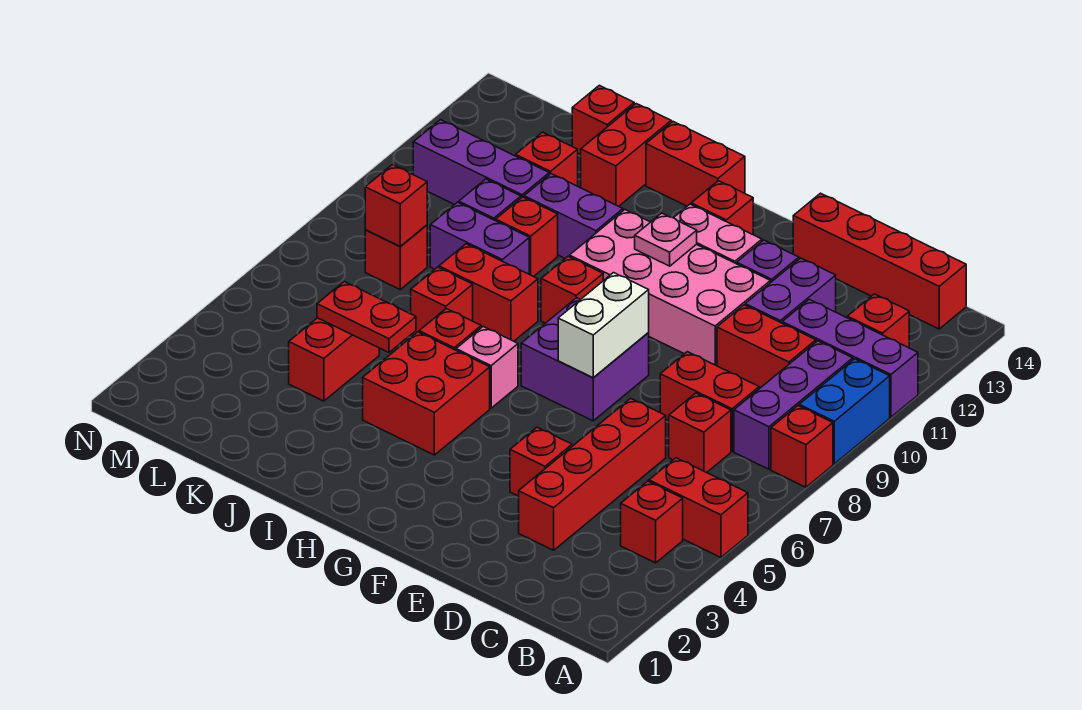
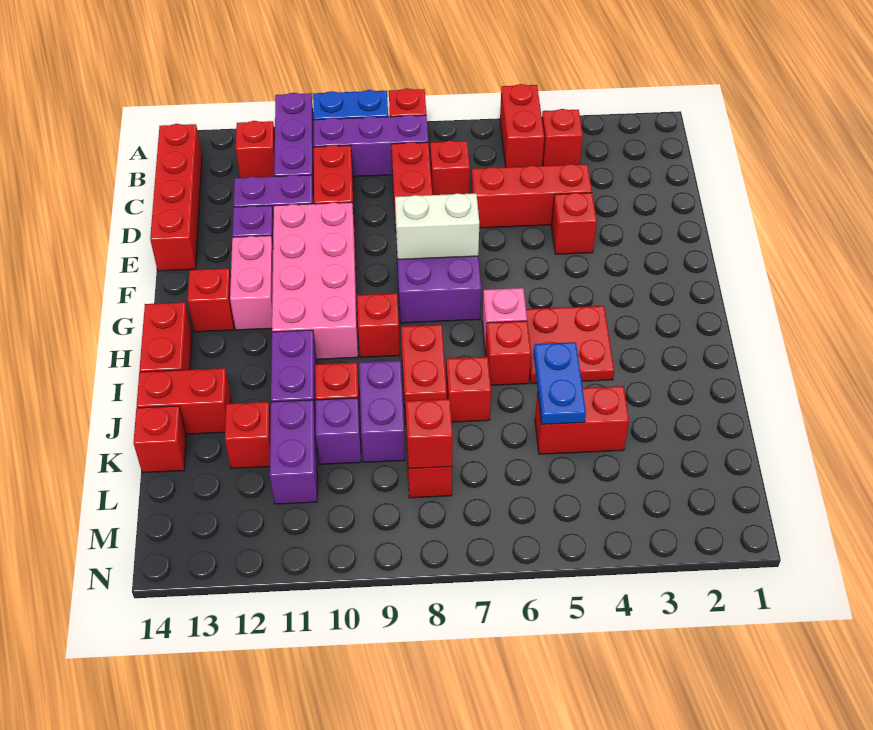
red 1x4 brick [519,398,666,550] -> red 1x3 brick [471,164,592,228]
pink 1x1 plate [635,213,697,266] -> none
red 2x2 brick [363,332,490,455] -> red 2x2 plate [526,306,614,384]
red 1x2 plate [317,282,416,352] -> blue 1x2 plate [533,342,586,424]
purple 1x3 brick [413,120,549,205] -> purple 1x2 brick [270,400,317,504]

